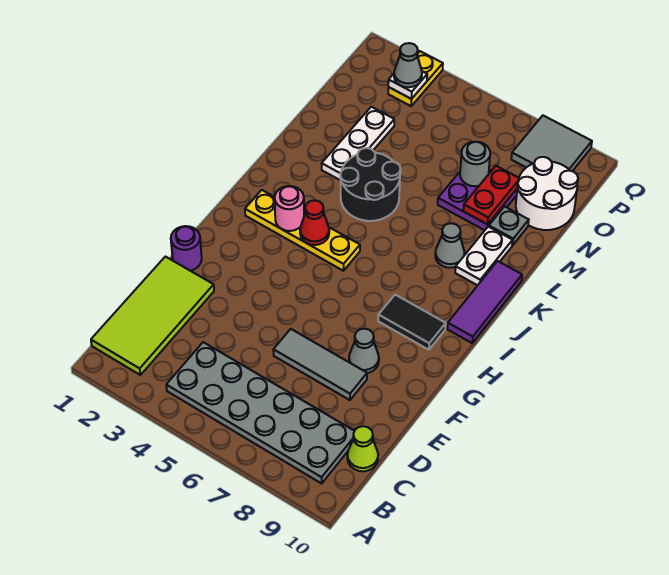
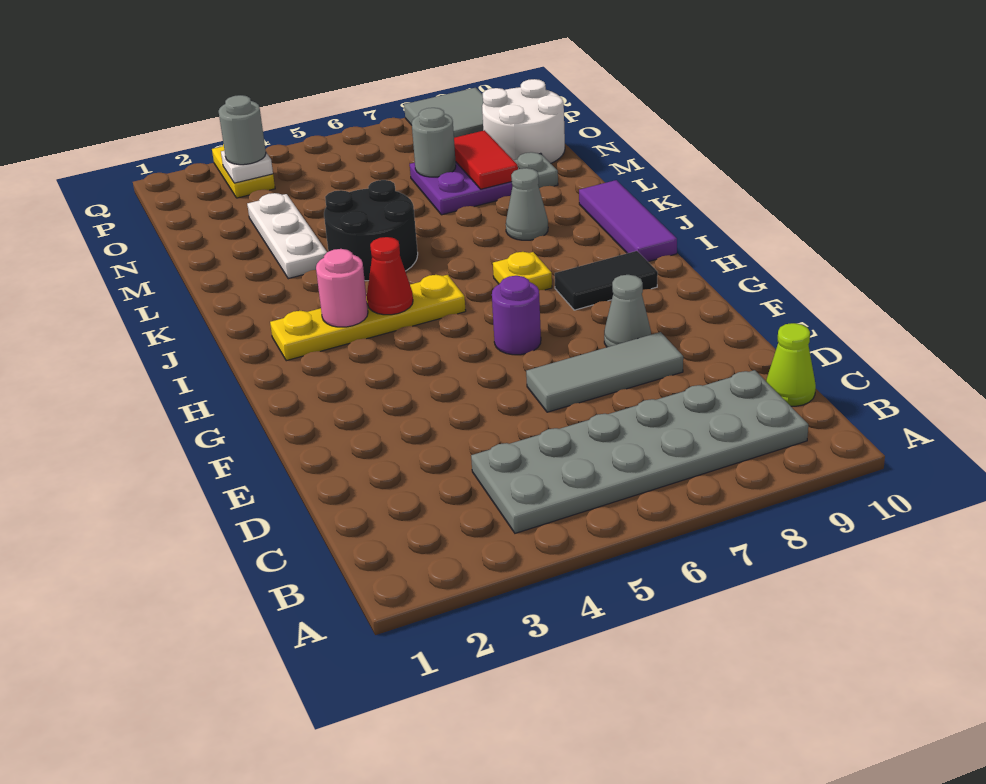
lime 2x4 tile [91,257,214,375] -> none
purple 1x1 round brick [171,226,202,271] -> purple 1x1 round brick moved to [492,276,541,355]
none -> yellow 1x1 plate [493,252,552,290]
white 1x2 plate [455,226,513,285] -> none
red 1x2 plate [463,166,519,224] -> red 1x2 tile [454,130,518,189]
grey 1x1 cone [394,43,422,87] -> grey 1x1 round brick [219,95,266,165]

